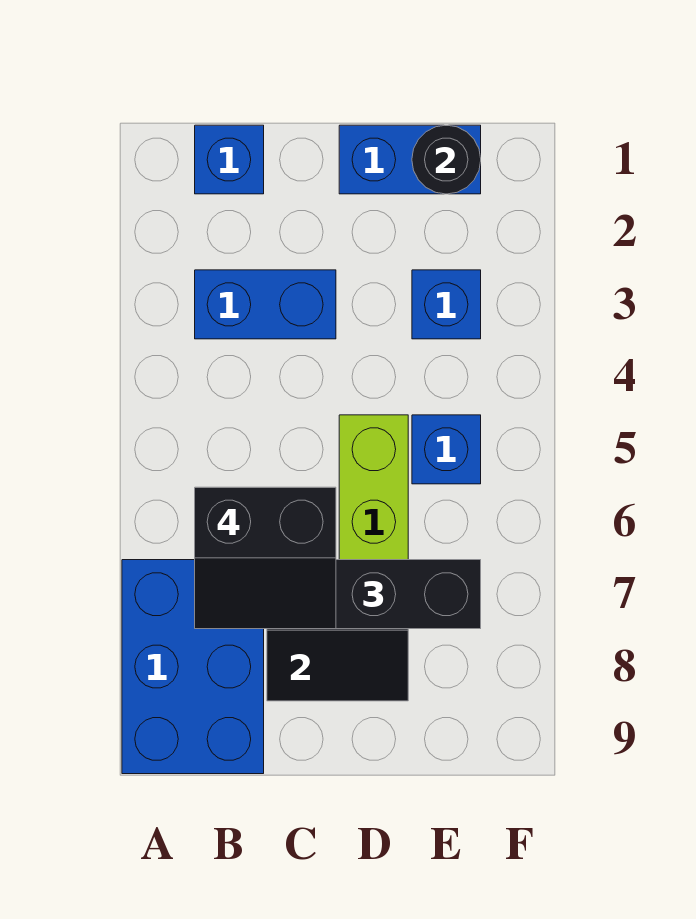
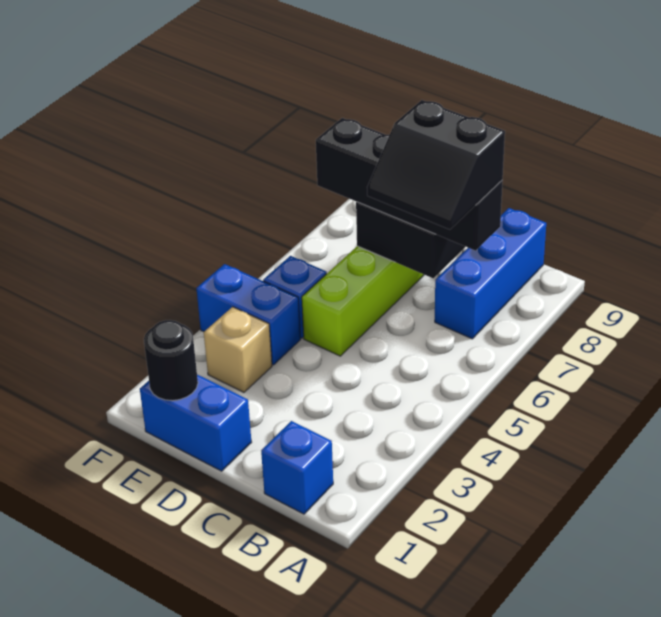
blue 2x3 brick [122,560,264,774] -> blue 1x3 brick [435,208,546,339]
blue 1x2 brick [195,270,336,339] -> blue 1x2 brick moved to [196,264,301,365]
black 2x2 slope [195,487,336,629] -> black 2x2 slope turned to [367,100,505,230]
blue 1x1 brick [412,270,481,339] -> tan 1x1 brick [204,307,272,392]

